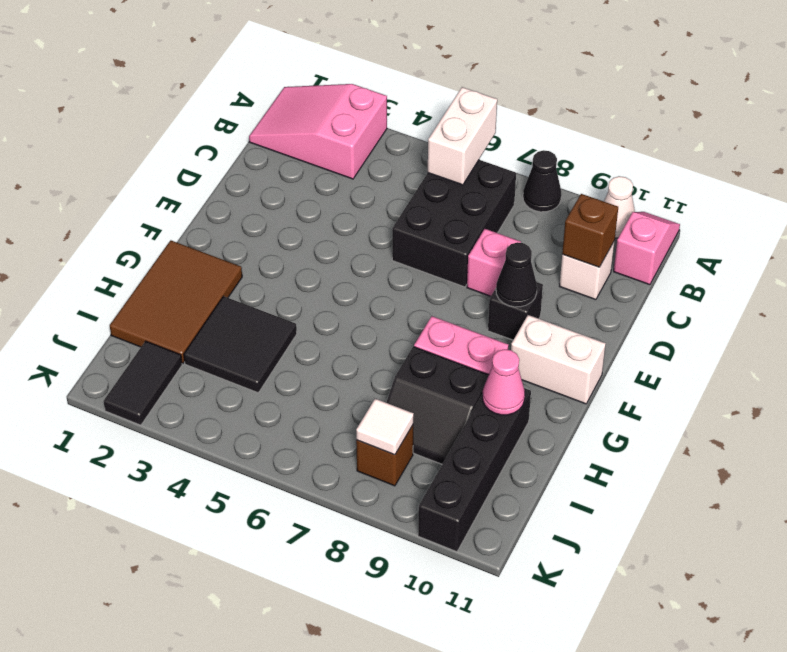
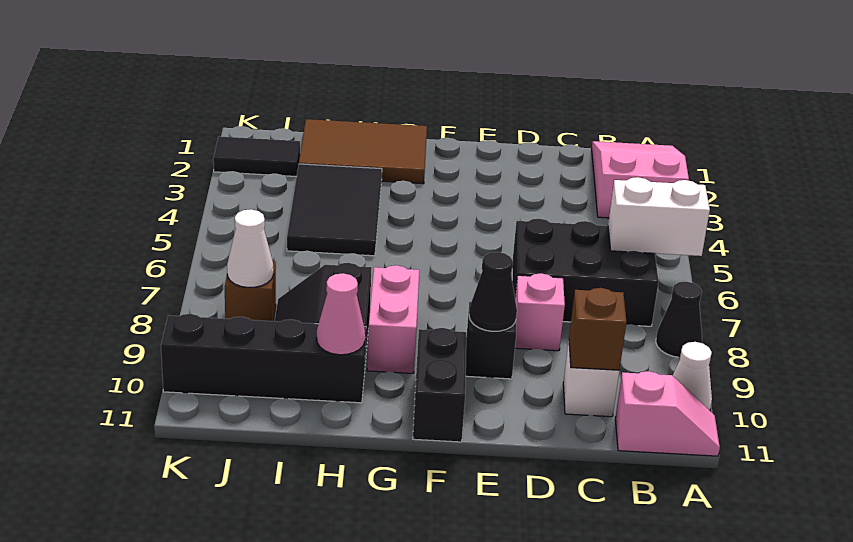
white 1x2 brick [511,315,606,404] -> black 1x2 brick [413,328,466,442]
black 2x2 tile [184,296,297,393] -> black 2x3 tile [287,164,382,256]
white 1x1 tile [356,399,414,455] -> white 1x1 cone [227,209,273,287]

